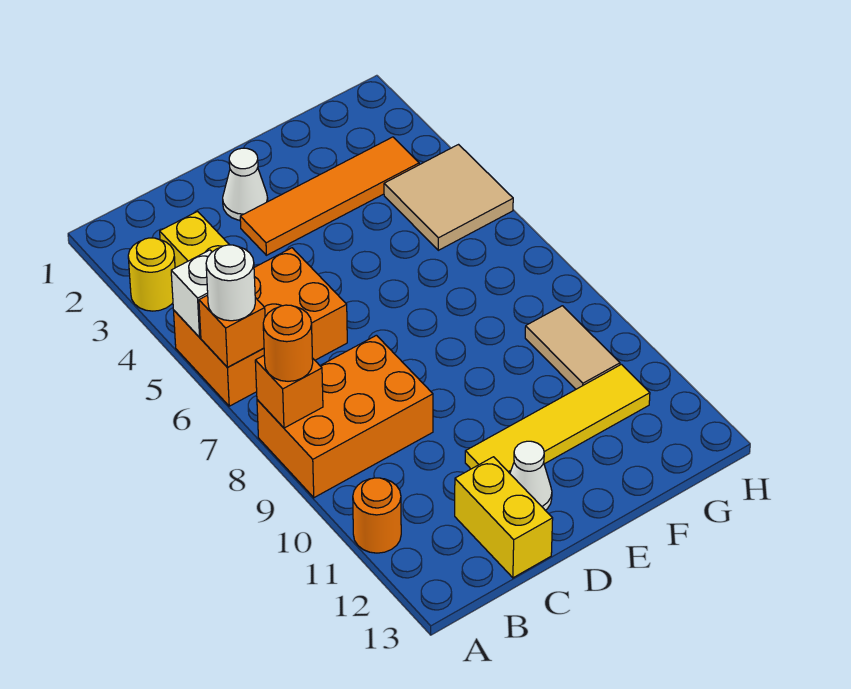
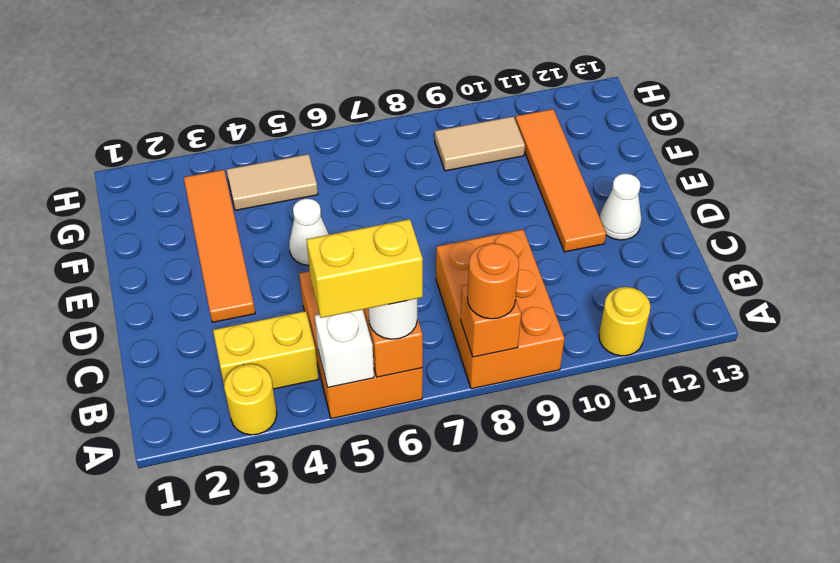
orange 1x1 round brick [353,478,401,553] -> yellow 1x1 round brick [599,287,651,356]
yellow 1x2 brick [455,457,553,578] -> yellow 1x2 brick moved to [306,219,423,318]
white 1x1 cone [223,148,268,220] -> white 1x1 cone moved to [289,199,329,265]
yellow 1x4 tile [465,364,650,473] -> orange 1x4 tile [515,109,606,252]
tan 2x2 tile [384,145,513,250] -> tan 1x2 tile [227,154,318,210]

